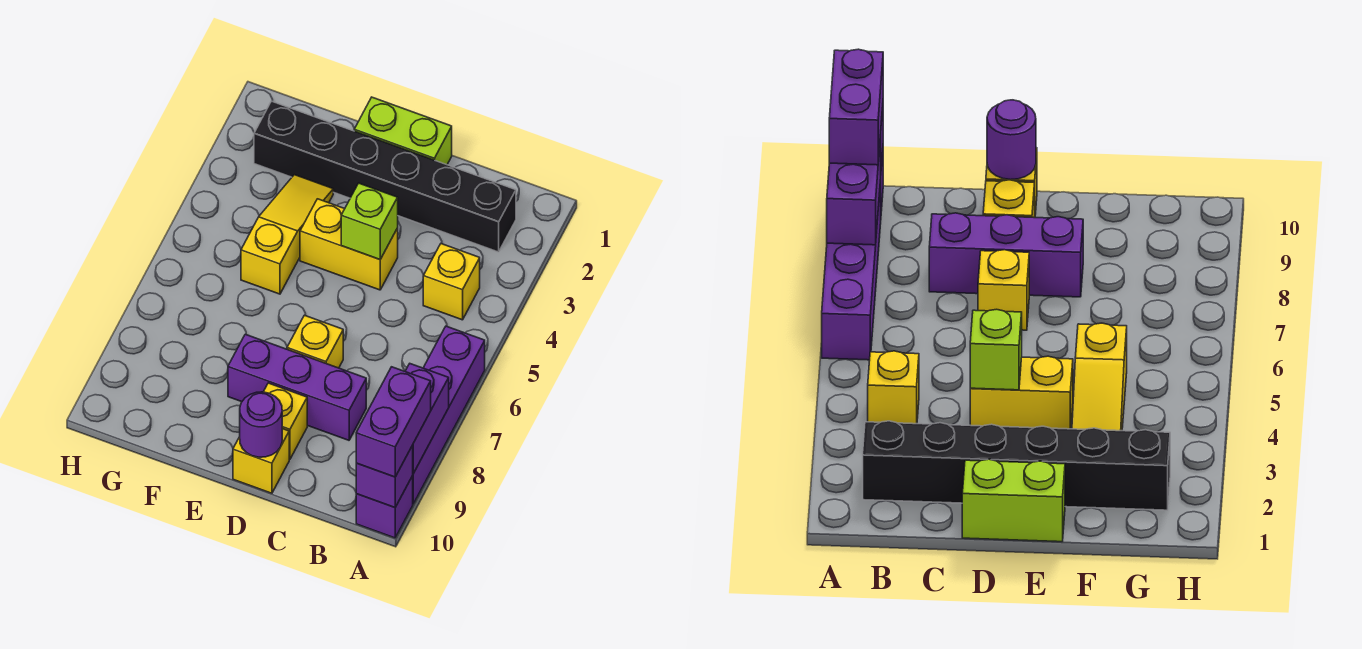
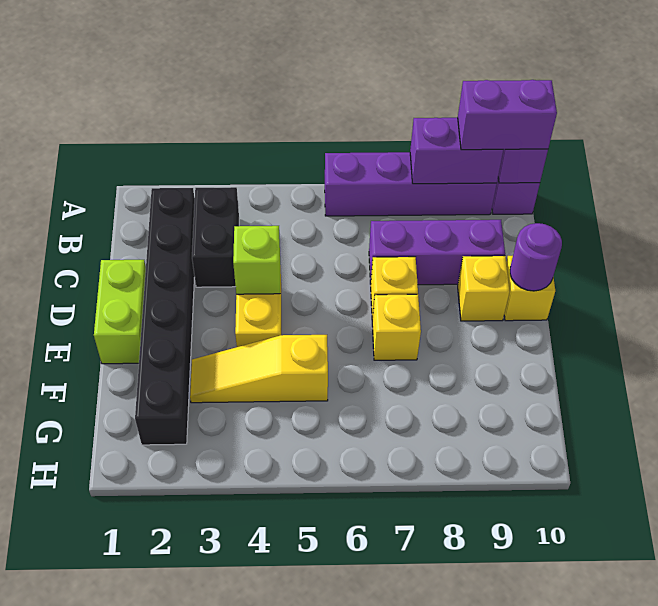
none -> black 1x2 brick [192,187,239,287]
yellow 1x1 brick [423,244,480,320] -> yellow 1x1 brick moved to [372,294,421,360]
purple 1x3 brick [228,334,366,440] -> purple 1x3 brick turned to [369,220,505,285]

